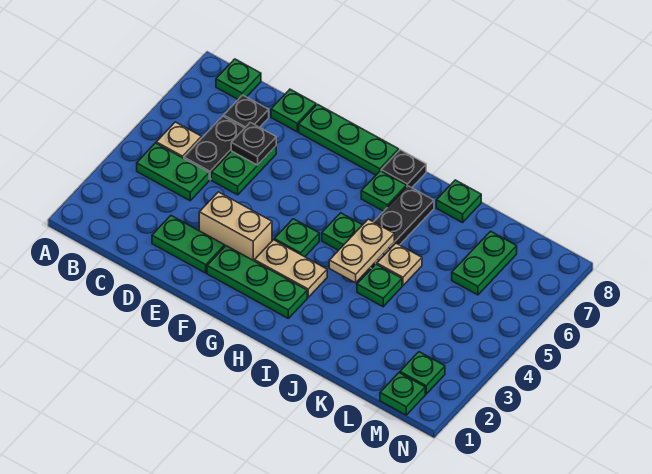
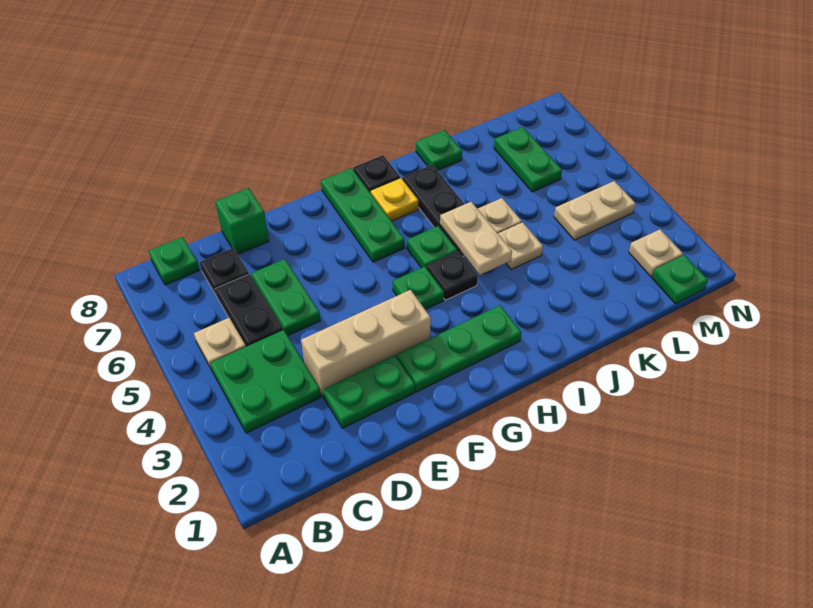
green 1x2 plate [137,143,209,201] -> green 2x2 plate [210,330,321,433]
black 1x1 plate [231,123,276,165] -> black 1x1 plate moved to [427,251,478,300]
green 1x1 plate [271,89,316,132] -> green 1x1 brick [215,188,269,254]
tan 1x2 brick [199,192,272,261] -> tan 1x3 brick [301,290,431,396]
green 1x3 plate [299,104,399,175] -> green 1x3 plate turned to [321,168,405,262]
tan 1x2 plate [254,240,327,297] -> tan 1x2 plate moved to [554,181,636,240]
green 1x1 plate [361,171,407,211] -> yellow 1x1 plate [370,178,418,221]
green 1x1 plate [357,264,402,307] -> tan 1x1 plate [498,222,543,269]
green 1x1 plate [400,352,445,394] -> tan 1x1 plate [629,229,683,277]

